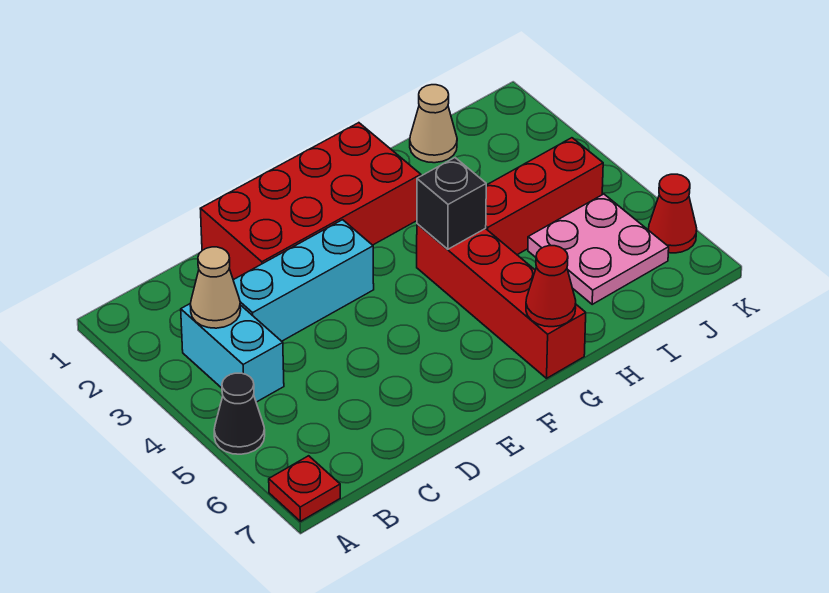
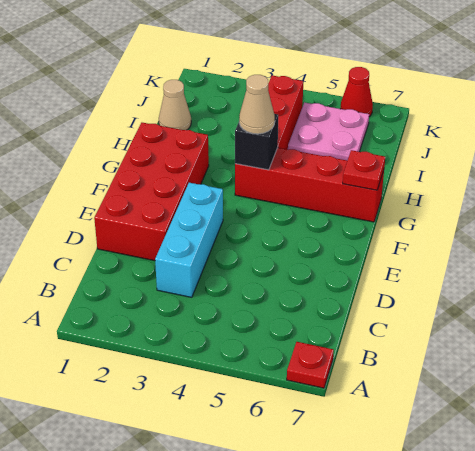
black 1x1 cone [214,373,265,454] -> none
cyan 1x2 brick [181,304,284,402] -> none
tan 1x1 cone [190,247,241,328] -> tan 1x1 cone moved to [239,75,275,134]
red 1x1 cone [526,246,576,327] -> red 1x1 plate [343,150,385,190]

